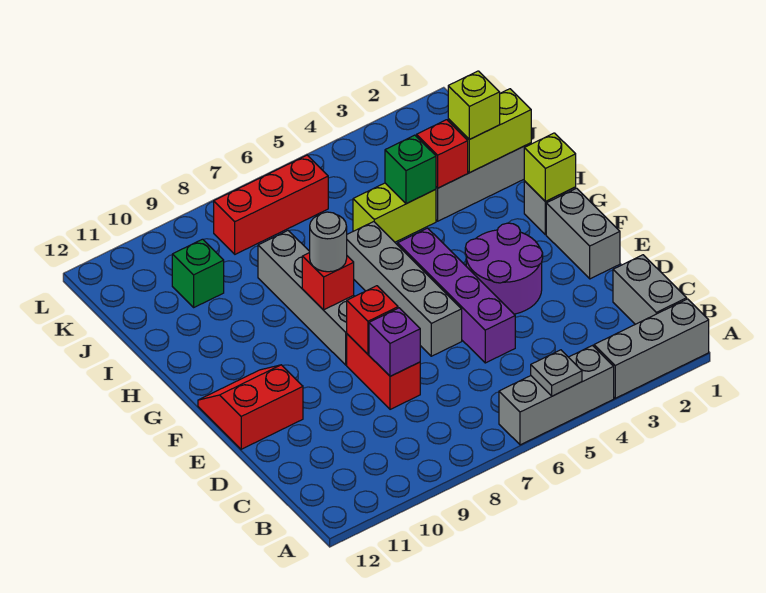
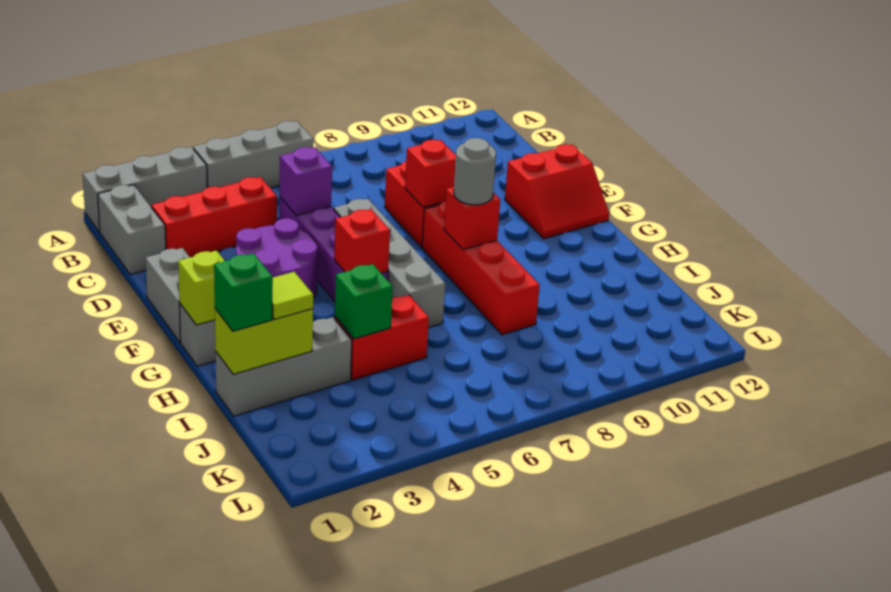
grey 1x1 plate [531,350,582,396] -> none
purple 1x1 brick [369,308,420,376] -> purple 1x1 brick moved to [280,147,332,216]
grey 1x4 brick [258,231,354,365] -> red 1x4 brick [422,201,540,335]
lime 1x1 brick [448,71,500,139] -> lime 1x1 tile [272,272,313,319]
red 1x1 brick [417,120,468,188] -> red 1x1 brick moved to [334,209,390,273]
lime 1x2 brick [353,183,436,242] -> red 1x2 brick [334,295,429,380]
green 1x1 brick [172,239,224,307] -> green 1x1 brick moved to [214,254,273,331]
red 1x3 brick [214,155,328,254] -> red 1x3 brick moved to [151,177,277,257]

